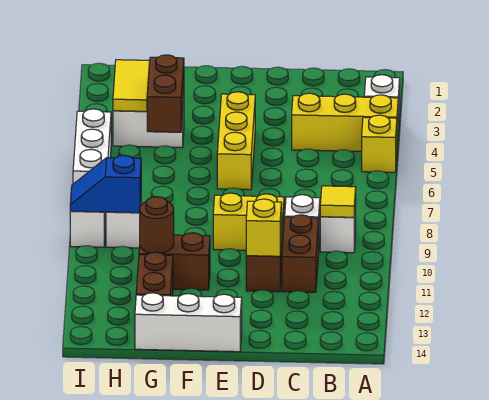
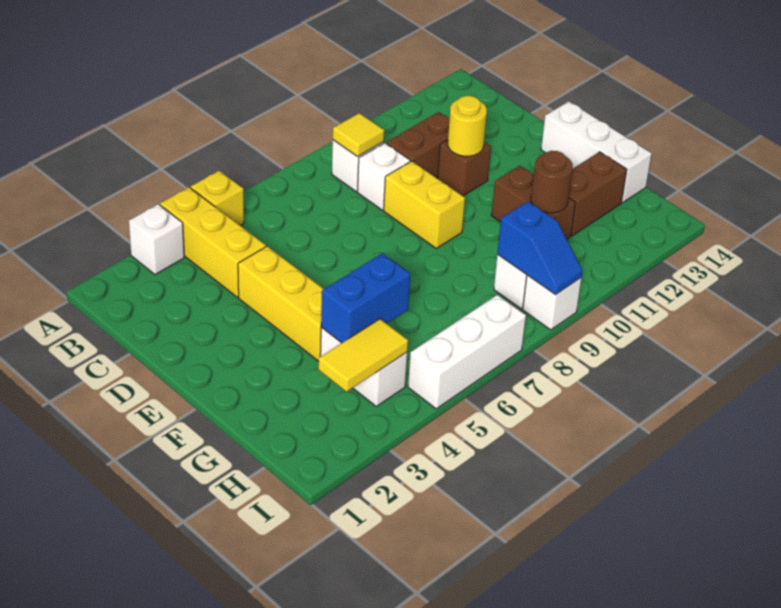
yellow 1x1 brick [246,199,282,256] -> yellow 1x1 round brick [448,96,487,156]
yellow 1x3 brick [217,92,255,190] -> yellow 1x3 brick turned to [238,246,323,361]
brown 1x2 brick [147,55,184,132] -> blue 1x2 brick [321,253,410,343]

